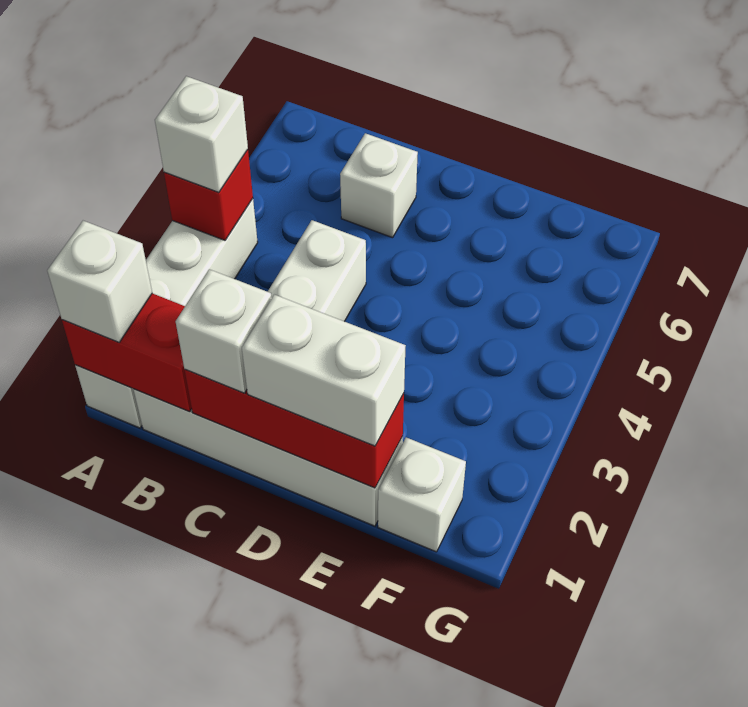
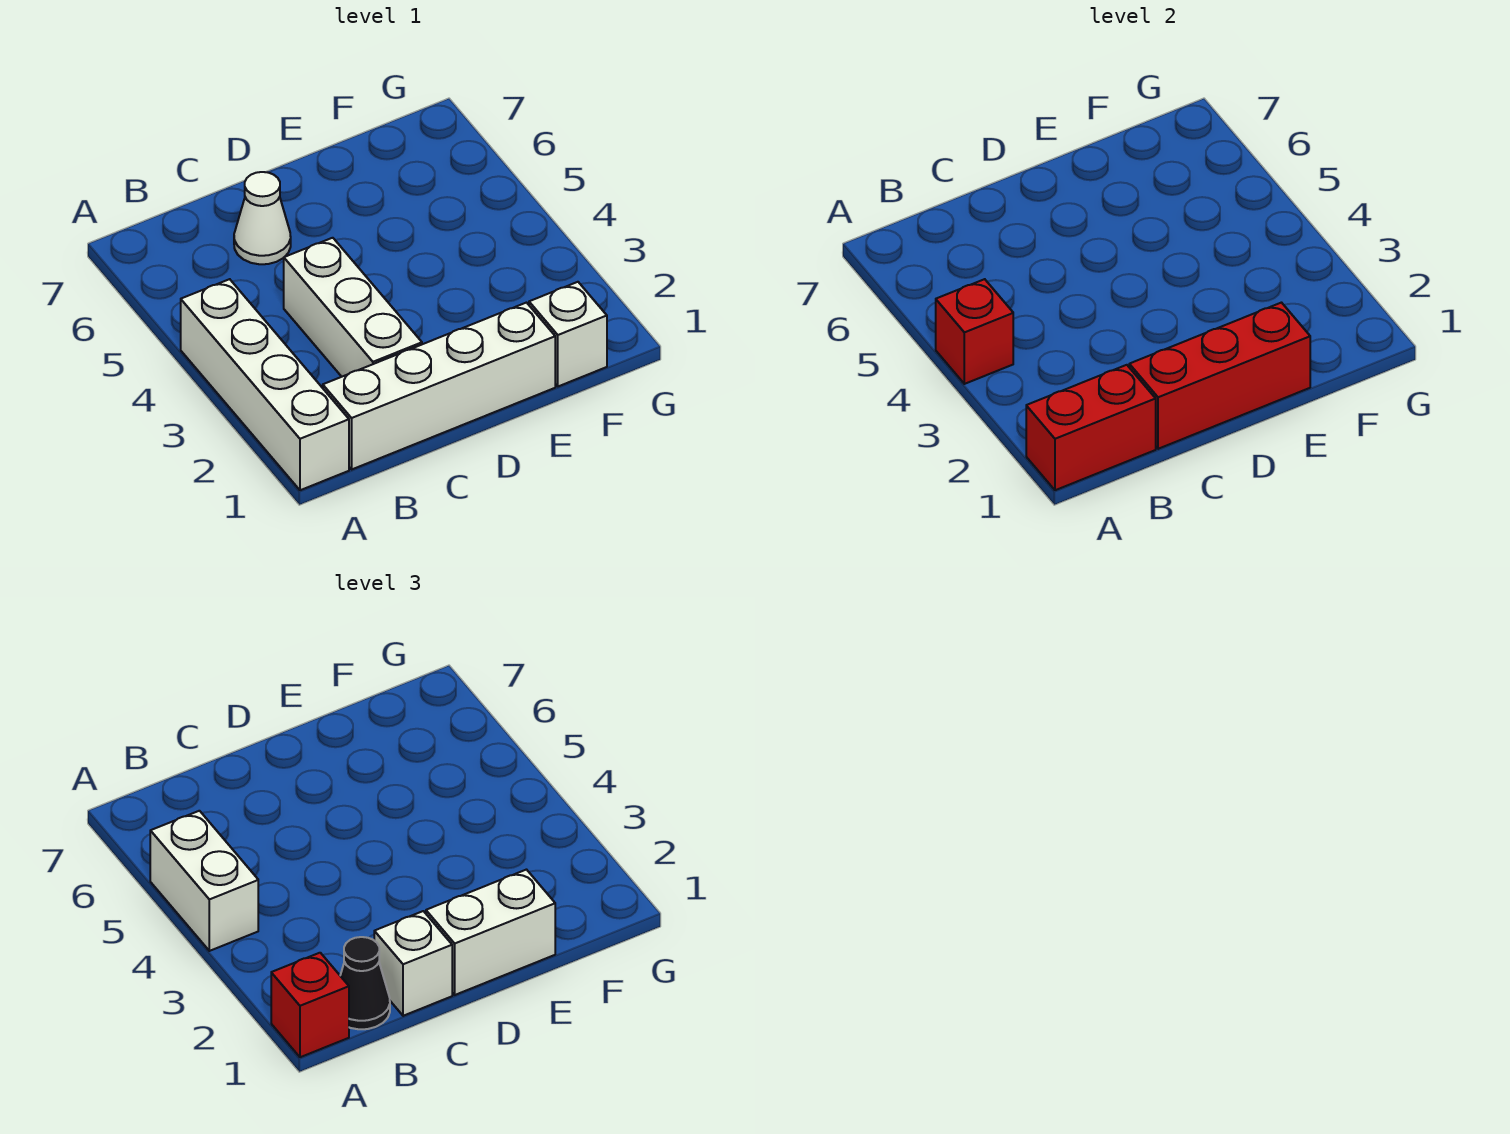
white 1x1 brick [47,221,152,342] -> red 1x1 brick [271,953,349,1057]
white 1x1 brick [155,76,248,192] -> white 1x2 brick [150,811,258,951]
none -> black 1x1 cone [340,937,390,1029]
white 1x1 brick [340,133,418,238] -> white 1x1 cone [234,172,291,264]

